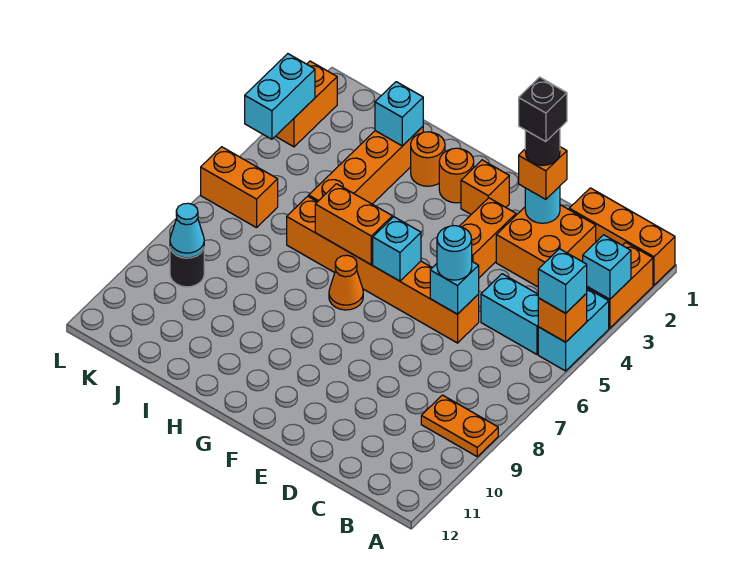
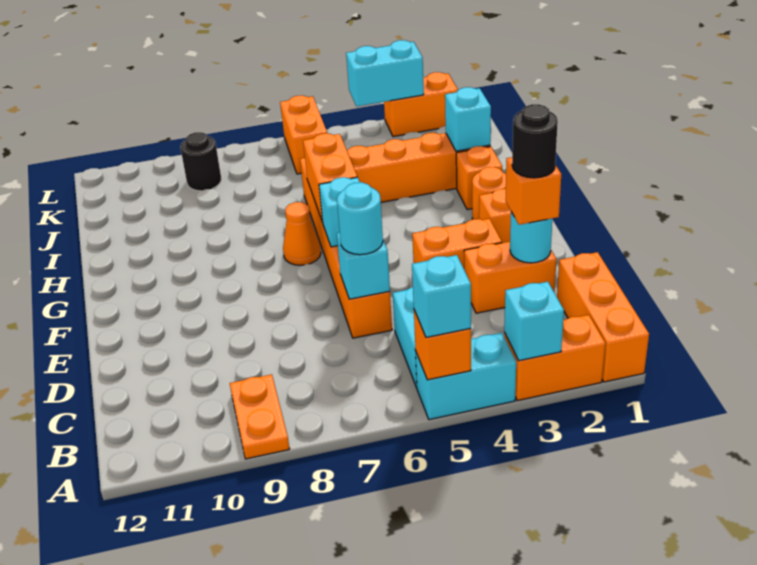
orange 2x2 brick [496,205,596,287] -> orange 1x2 brick [464,241,556,313]
black 1x1 brick [519,77,567,142] -> none
orange 1x1 round brick [411,132,445,186] -> orange 1x1 brick [456,146,502,210]
cyan 1x1 cone [170,203,204,258] -> none

